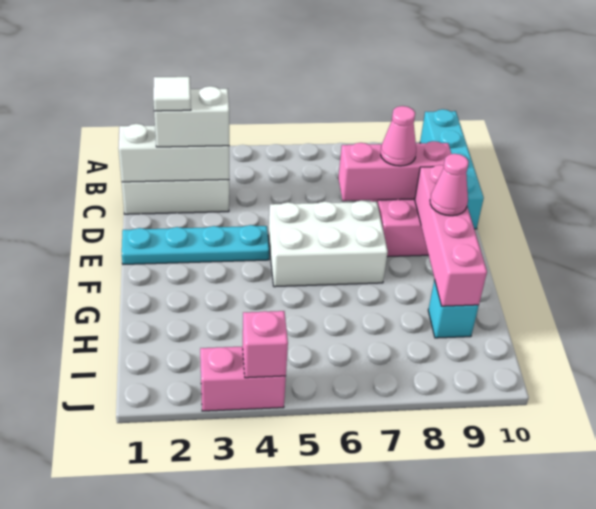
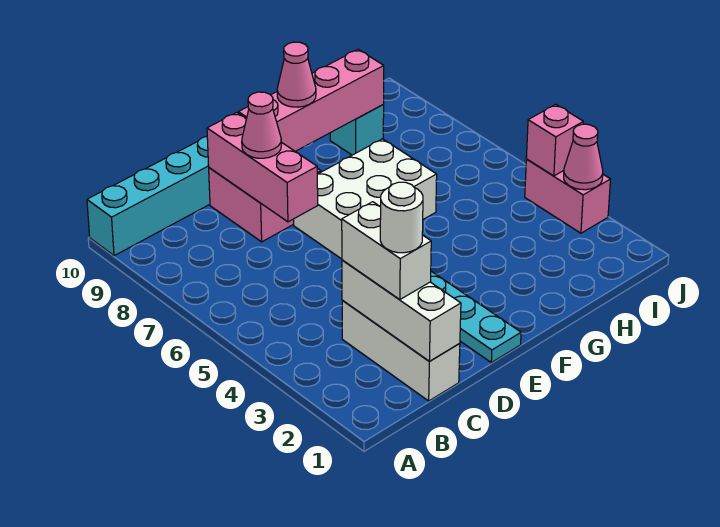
white 1x1 tile [153,77,191,111] -> white 1x1 round brick [380,182,423,253]
white 2x3 brick [268,201,388,287] -> white 2x3 brick turned to [294,139,437,259]
none -> pink 1x1 cone [564,124,603,190]

